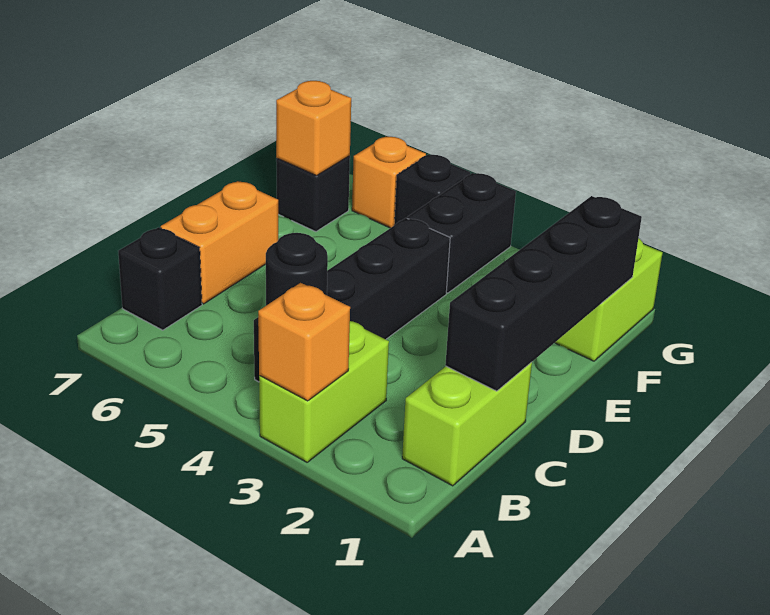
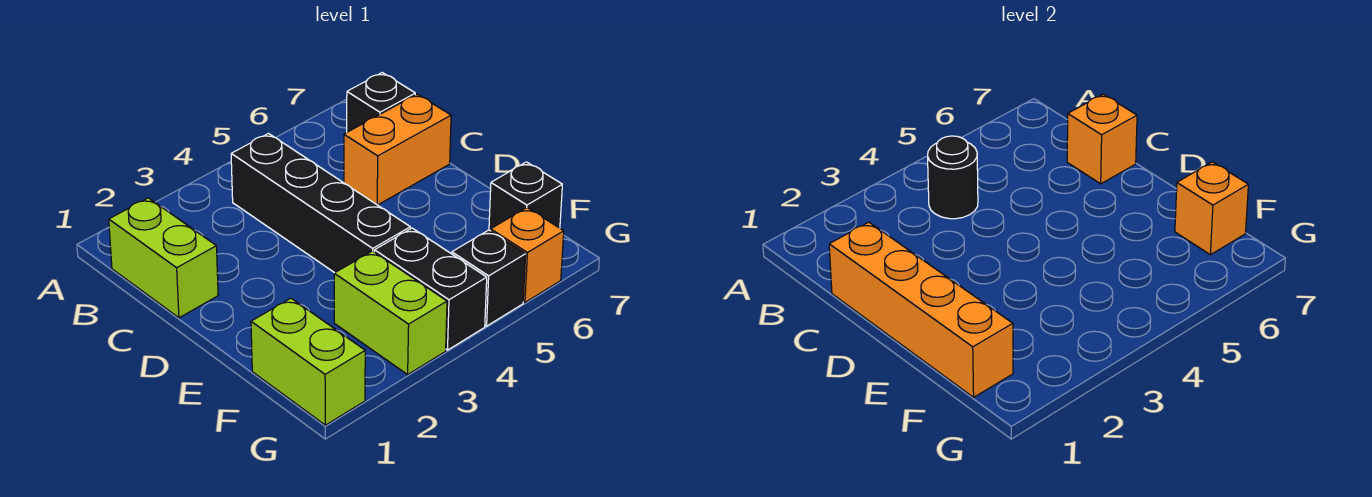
lime 1x2 brick [259,321,389,462] -> lime 1x2 brick moved to [334,251,447,374]
orange 1x1 brick [258,283,350,401] -> orange 1x1 brick moved to [1067,94,1137,184]
black 1x4 brick [445,196,642,391] -> orange 1x4 brick [829,222,1013,397]
orange 1x2 brick [161,181,278,304] -> orange 1x2 brick turned to [344,94,451,205]

